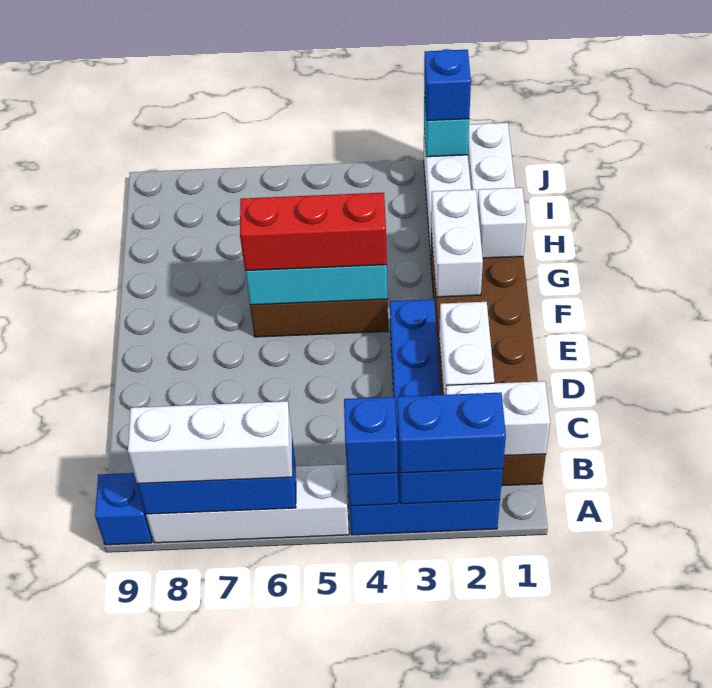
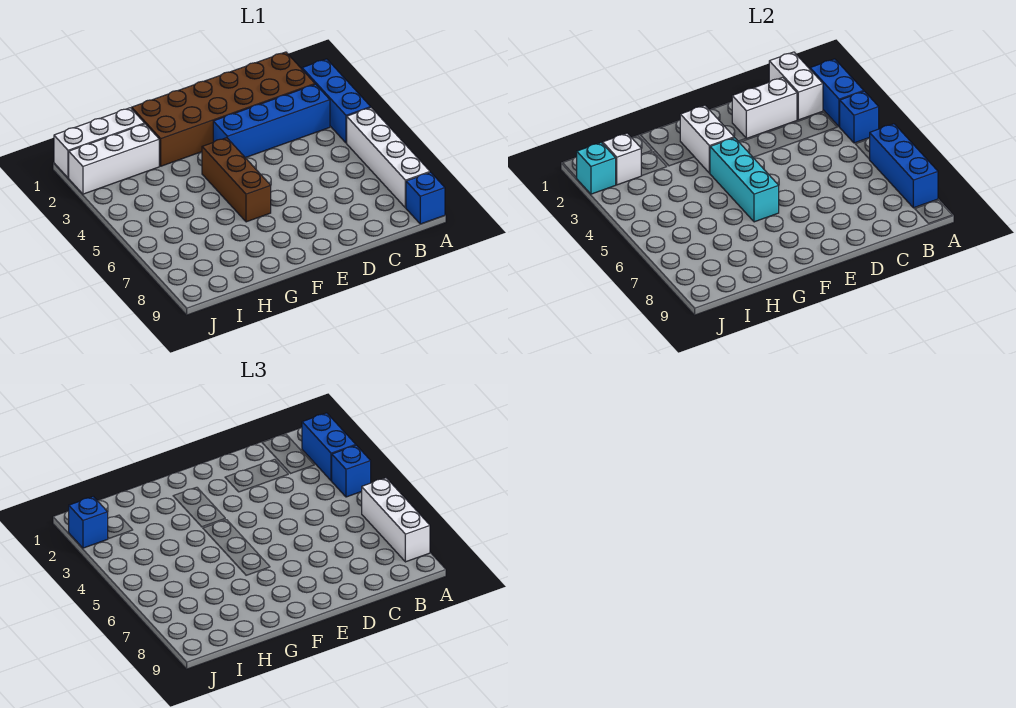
white 1x2 brick [431,189,483,297] -> white 1x2 brick turned to [680,105,734,173]
red 1x3 brick [240,193,387,271] -> none
white 1x1 brick [478,188,527,258] -> white 1x1 brick moved to [603,133,641,185]

